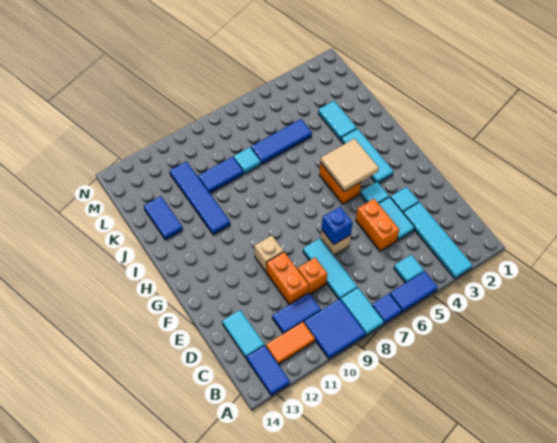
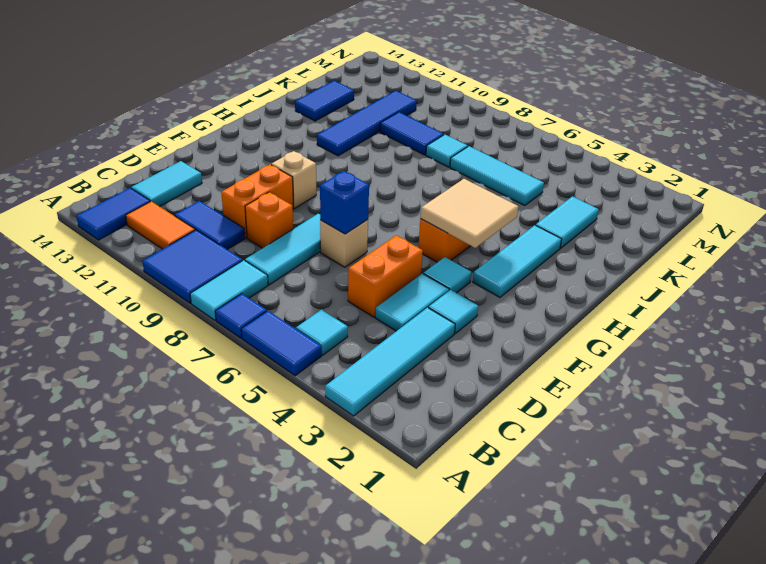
blue 1x3 tile [251,119,312,164] -> cyan 1x3 tile [450,146,544,206]

